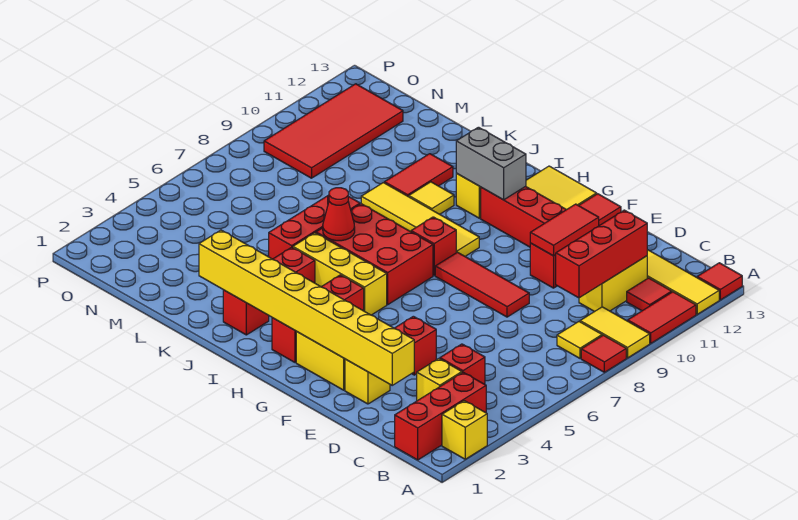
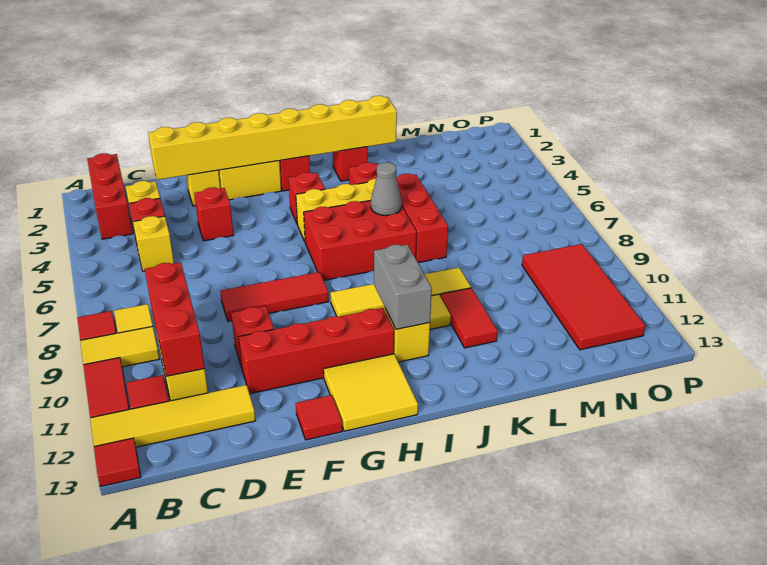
yellow 1x1 brick [442,401,487,459] -> yellow 1x1 brick moved to [133,216,174,271]
red 1x2 tile [530,204,599,256] -> none
red 1x1 brick [411,217,456,275] -> none
grey 1x2 brick [456,127,526,200] -> grey 1x2 brick turned to [374,244,432,329]
red 1x1 cone [323,188,355,241] -> grey 1x1 cone [371,162,402,216]

